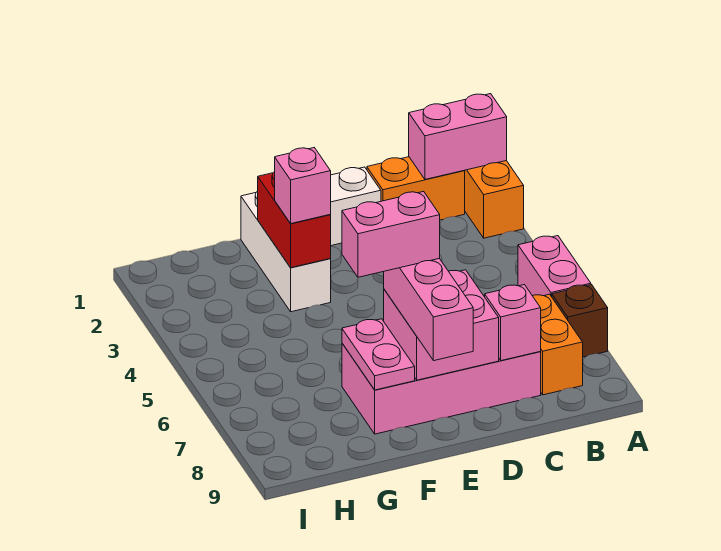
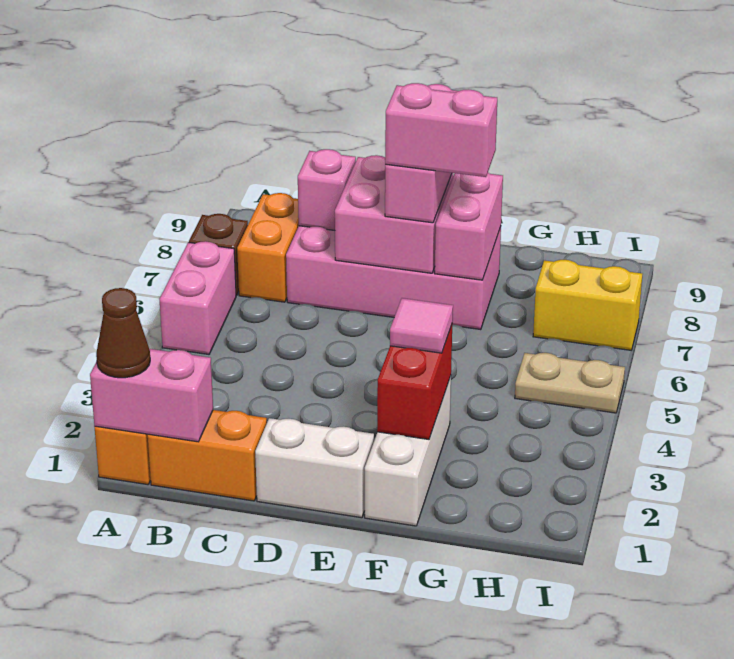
none -> brown 1x1 cone [96,288,150,378]
pink 1x1 brick [275,148,331,223] -> pink 1x1 tile [390,298,453,353]
pink 1x2 plate [342,319,415,390] -> pink 1x2 brick [435,173,503,280]
none -> tan 1x2 plate [515,353,625,413]
none -> yellow 1x2 brick [533,260,642,350]

